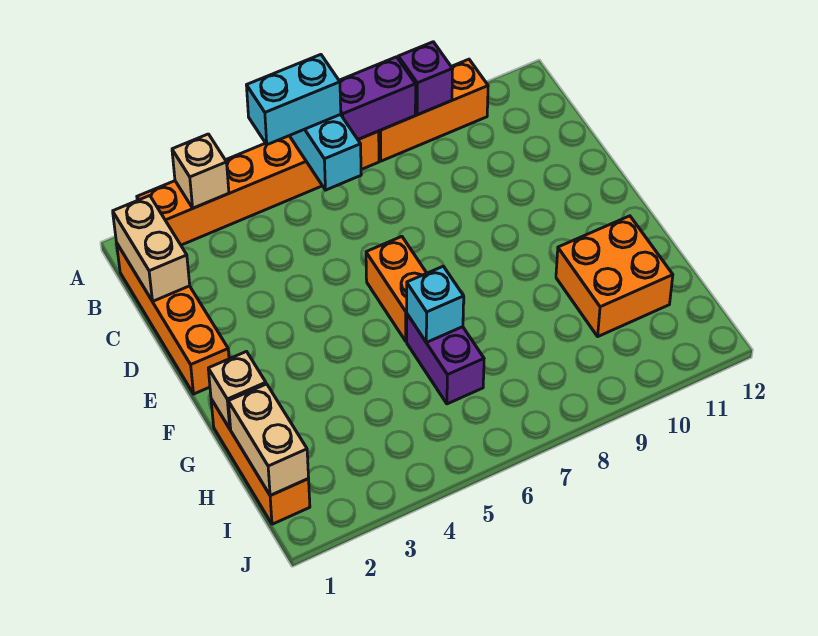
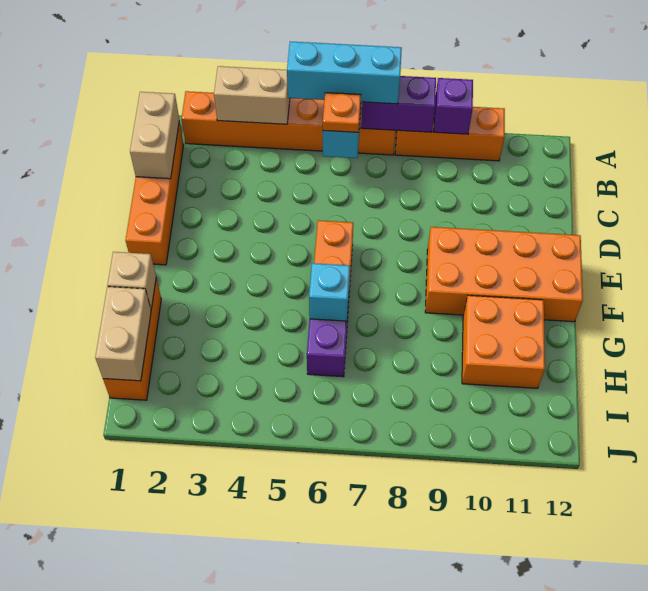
tan 1x1 brick [172,134,229,208] -> tan 1x2 brick [214,66,290,124]
cyan 1x2 brick [246,55,341,145] -> cyan 1x3 brick [287,41,402,104]
none -> orange 1x1 plate [323,93,361,132]
none -> orange 2x4 brick [425,227,583,322]

